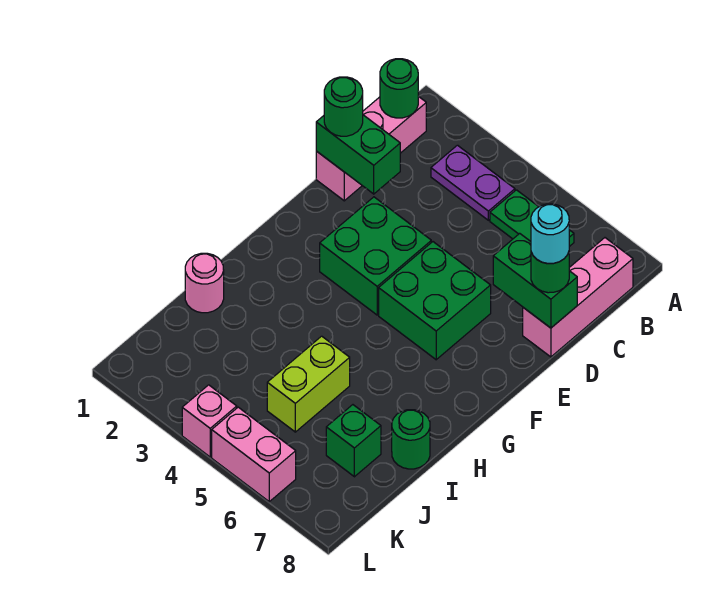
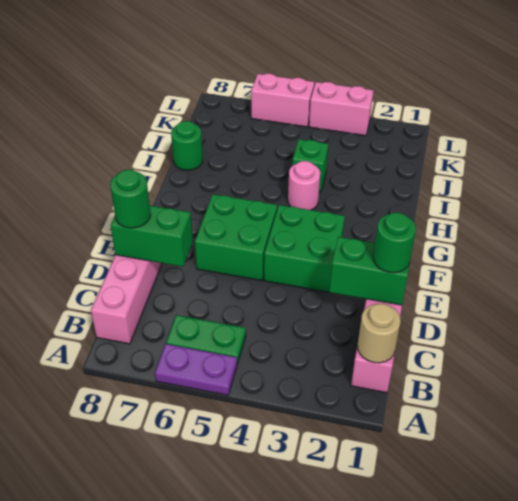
green 1x1 round brick [380,59,418,118] -> tan 1x1 round brick [358,304,401,363]
purple 1x2 plate [431,145,515,220] -> purple 1x2 plate moved to [155,344,237,395]
cyan 1x1 round brick [531,204,569,263] -> none
pink 1x1 round brick [185,253,224,313] -> pink 1x1 round brick moved to [288,161,320,210]
lime 1x2 brick [267,336,350,432] -> none
green 1x1 brick [326,405,381,477] -> green 1x1 brick moved to [292,139,328,192]
pink 1x1 brick [182,385,237,457] -> pink 1x2 brick [309,82,374,136]

